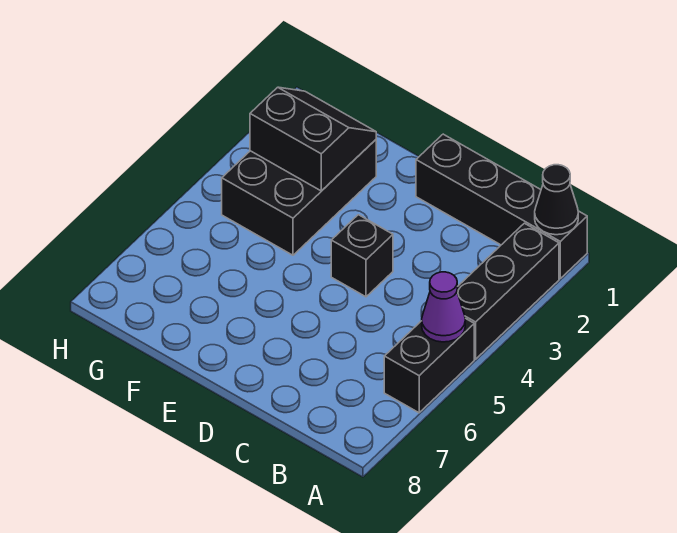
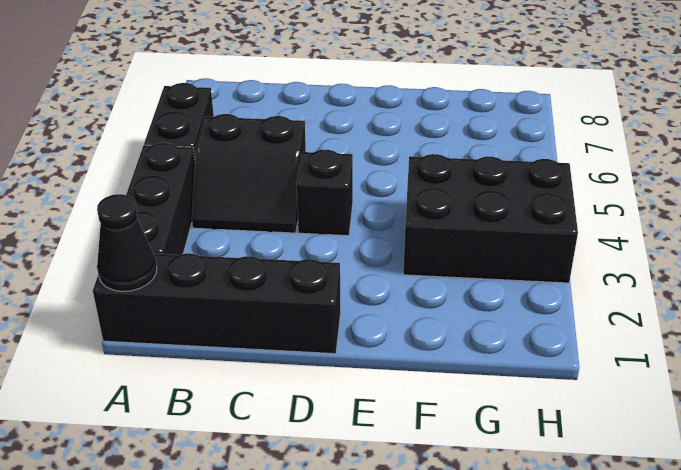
purple 1x1 cone [422,272,465,342] -> none
black 2x3 brick [222,140,376,255] -> black 2x3 brick turned to [403,154,578,283]
black 2x2 slope [250,87,376,191] -> black 2x2 slope moved to [192,114,306,233]

